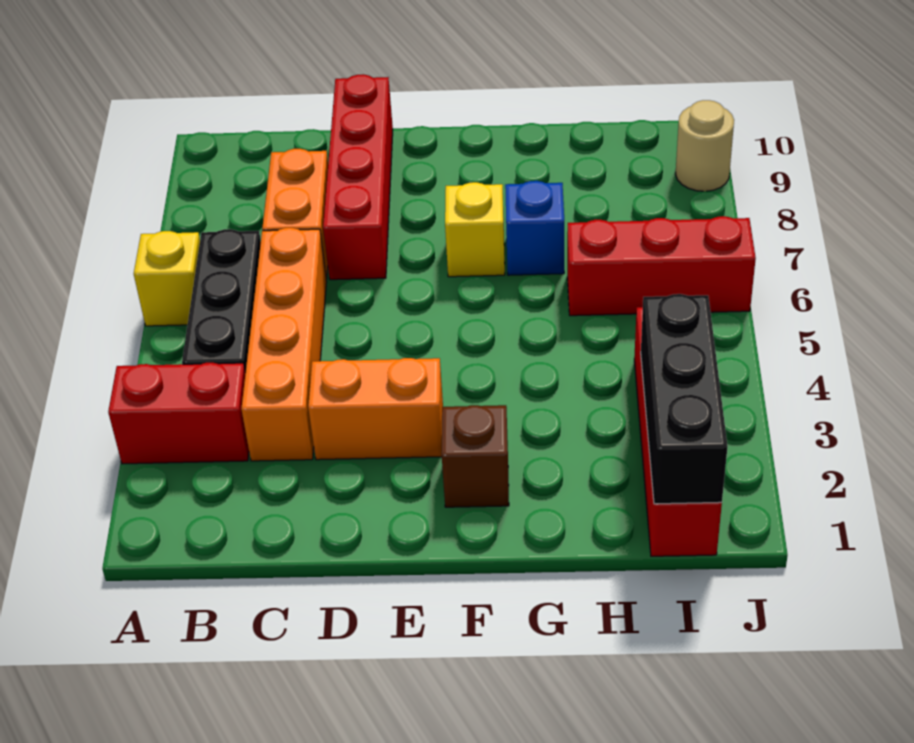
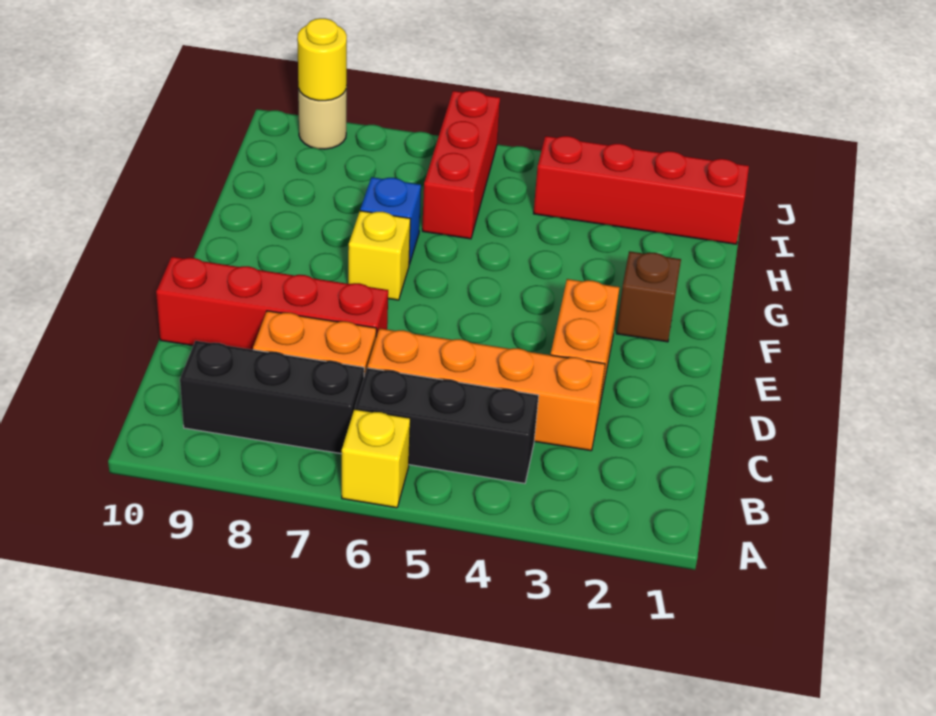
red 1x2 brick [108,363,249,464] -> none
black 1x3 brick [641,294,728,504] -> black 1x3 brick moved to [180,341,364,454]
none -> yellow 1x1 round brick [297,18,347,101]

